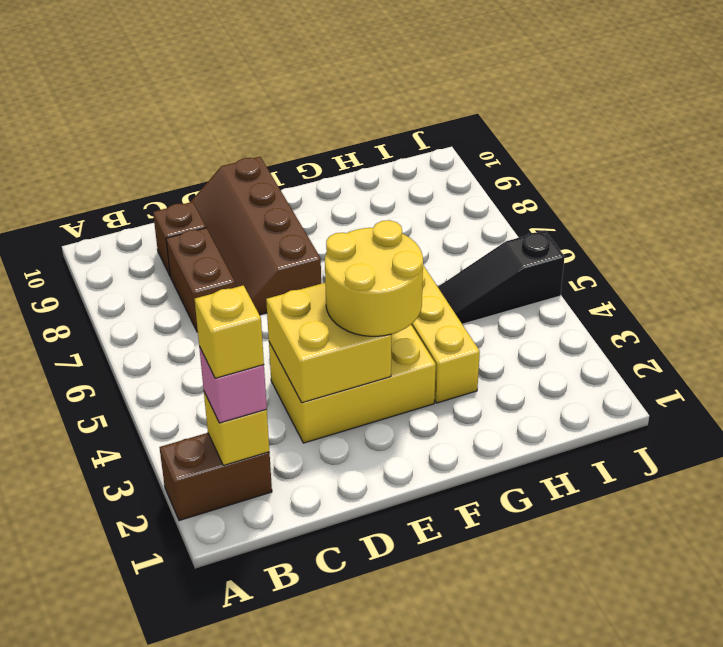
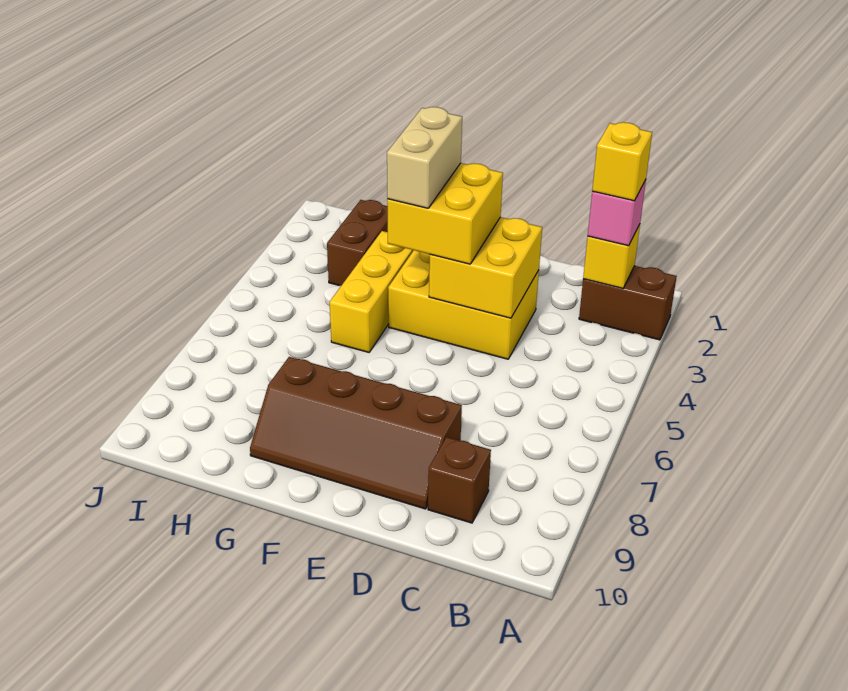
brown 1x2 brick [166,228,235,332] -> brown 1x2 brick moved to [327,200,388,286]
brown 2x4 slope [191,157,321,315] -> brown 2x4 slope turned to [250,357,462,509]
yellow 2x2 round brick [325,220,423,336] -> yellow 2x2 brick [387,163,503,264]
none -> tan 1x2 brick [387,107,462,208]
black 1x3 slope [438,231,565,324] -> none

